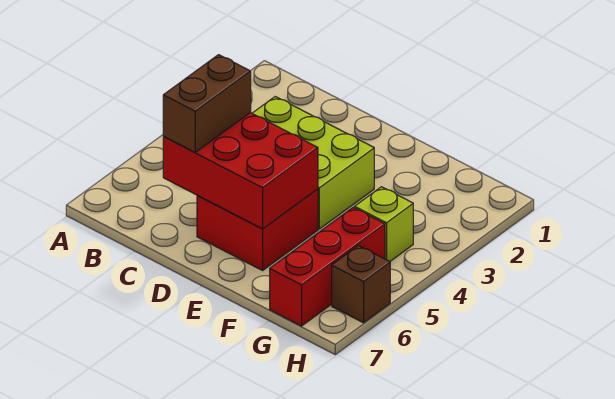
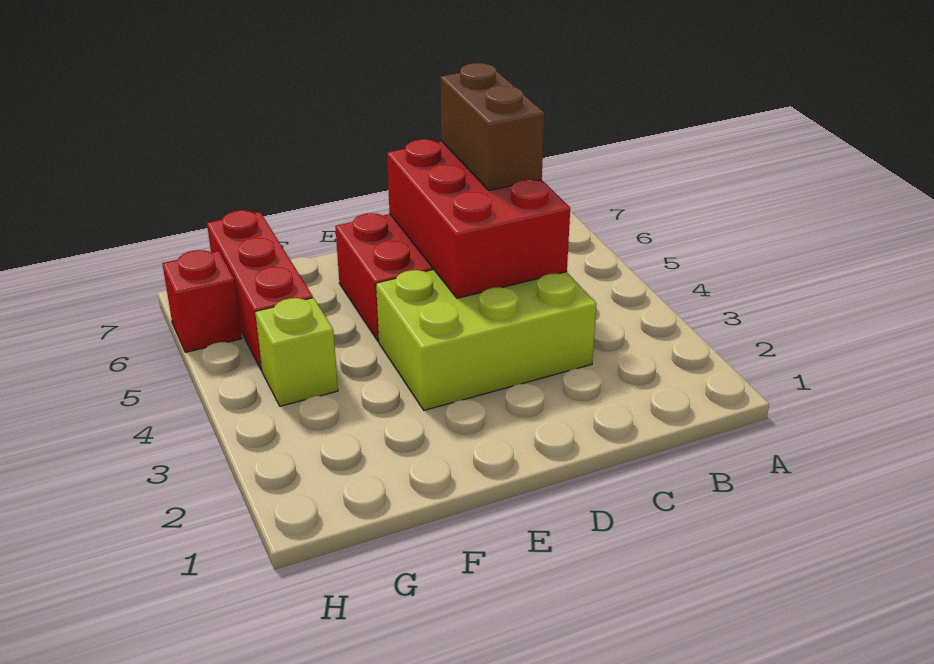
red 2x3 brick [163,113,318,229] -> red 2x3 brick turned to [387,139,570,298]
brown 1x1 brick [332,246,390,323] -> red 1x1 brick [162,250,242,352]

